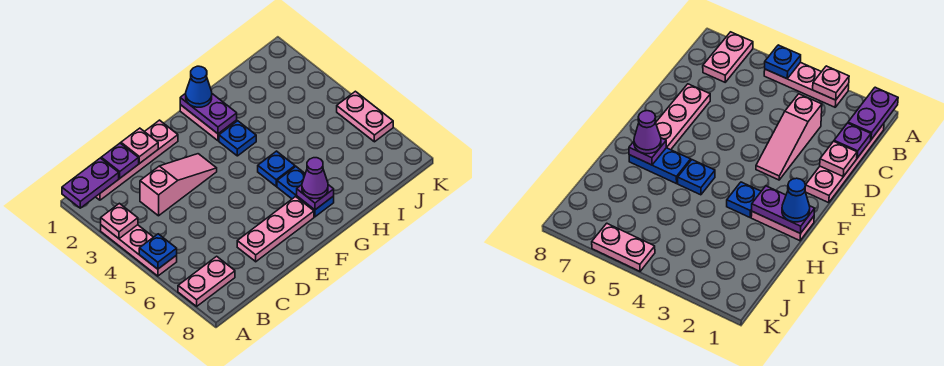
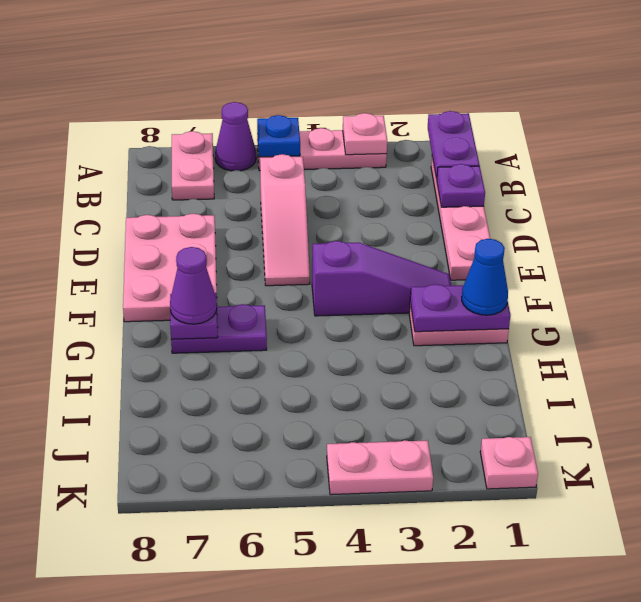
none -> purple 1x1 cone [215,102,256,171]
pink 1x3 slope [140,154,217,216] -> pink 1x3 slope moved to [260,154,310,286]
pink 1x1 plate [121,128,158,164] -> pink 1x1 plate moved to [480,437,538,489]
pink 1x3 plate [237,197,314,262] -> pink 2x3 plate [123,214,217,322]
none -> purple 1x3 slope [312,241,451,316]
blue 1x1 plate [219,121,256,156] -> none
blue 1x1 plate [258,151,295,186] -> none
blue 1x2 plate [277,167,334,217] -> purple 1x2 plate [171,304,267,353]
pink 1x2 plate [337,91,393,142] -> pink 1x2 plate moved to [327,440,433,495]

